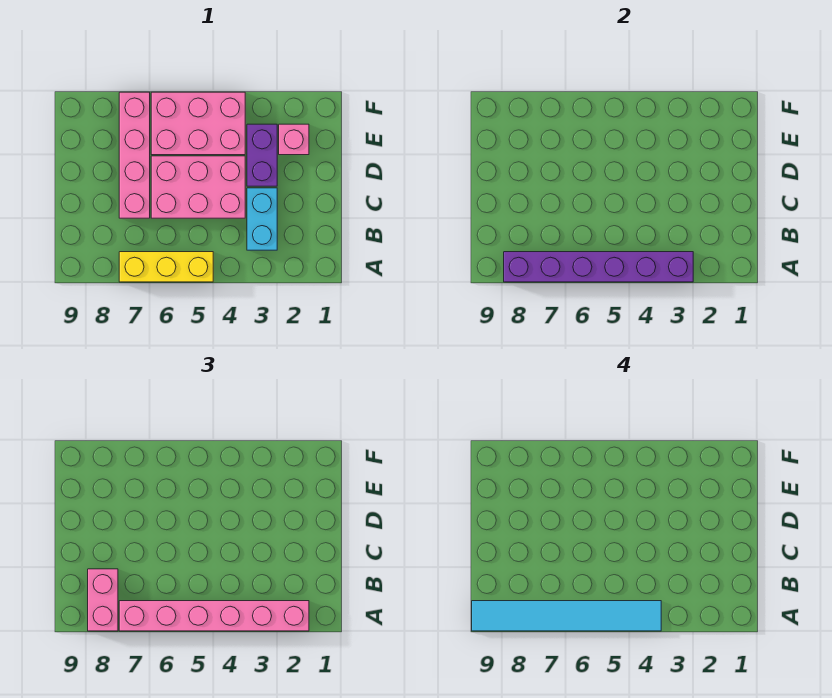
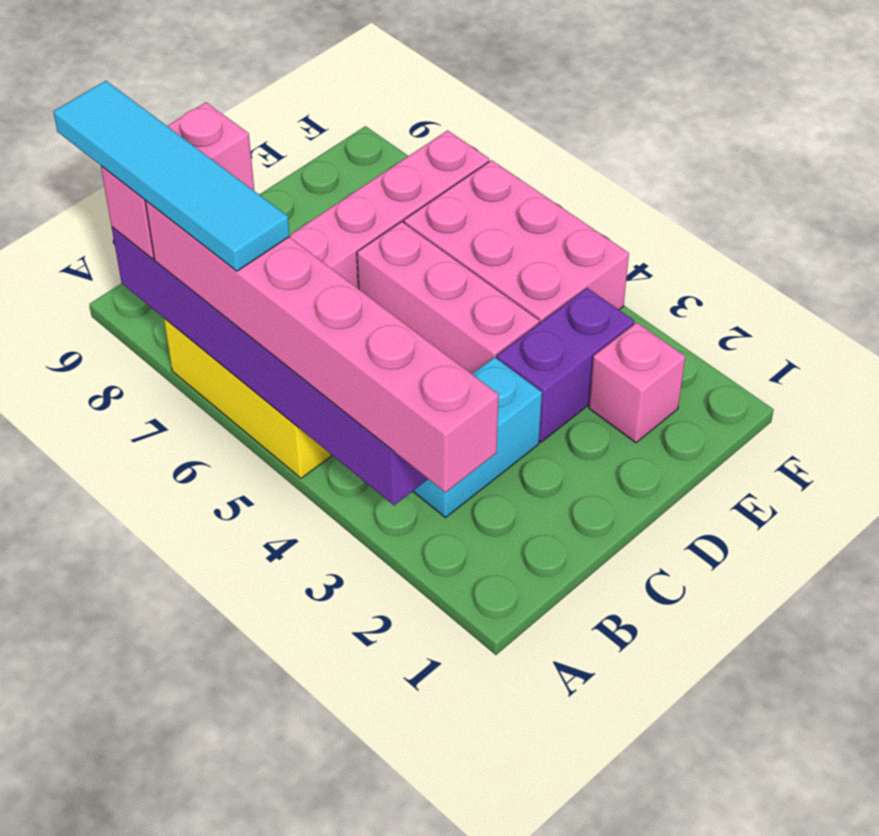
cyan 1x6 tile [472,601,661,631] -> cyan 1x4 tile [53,81,290,271]
pink 2x3 brick [151,156,245,218] -> pink 1x3 brick [357,221,539,374]

